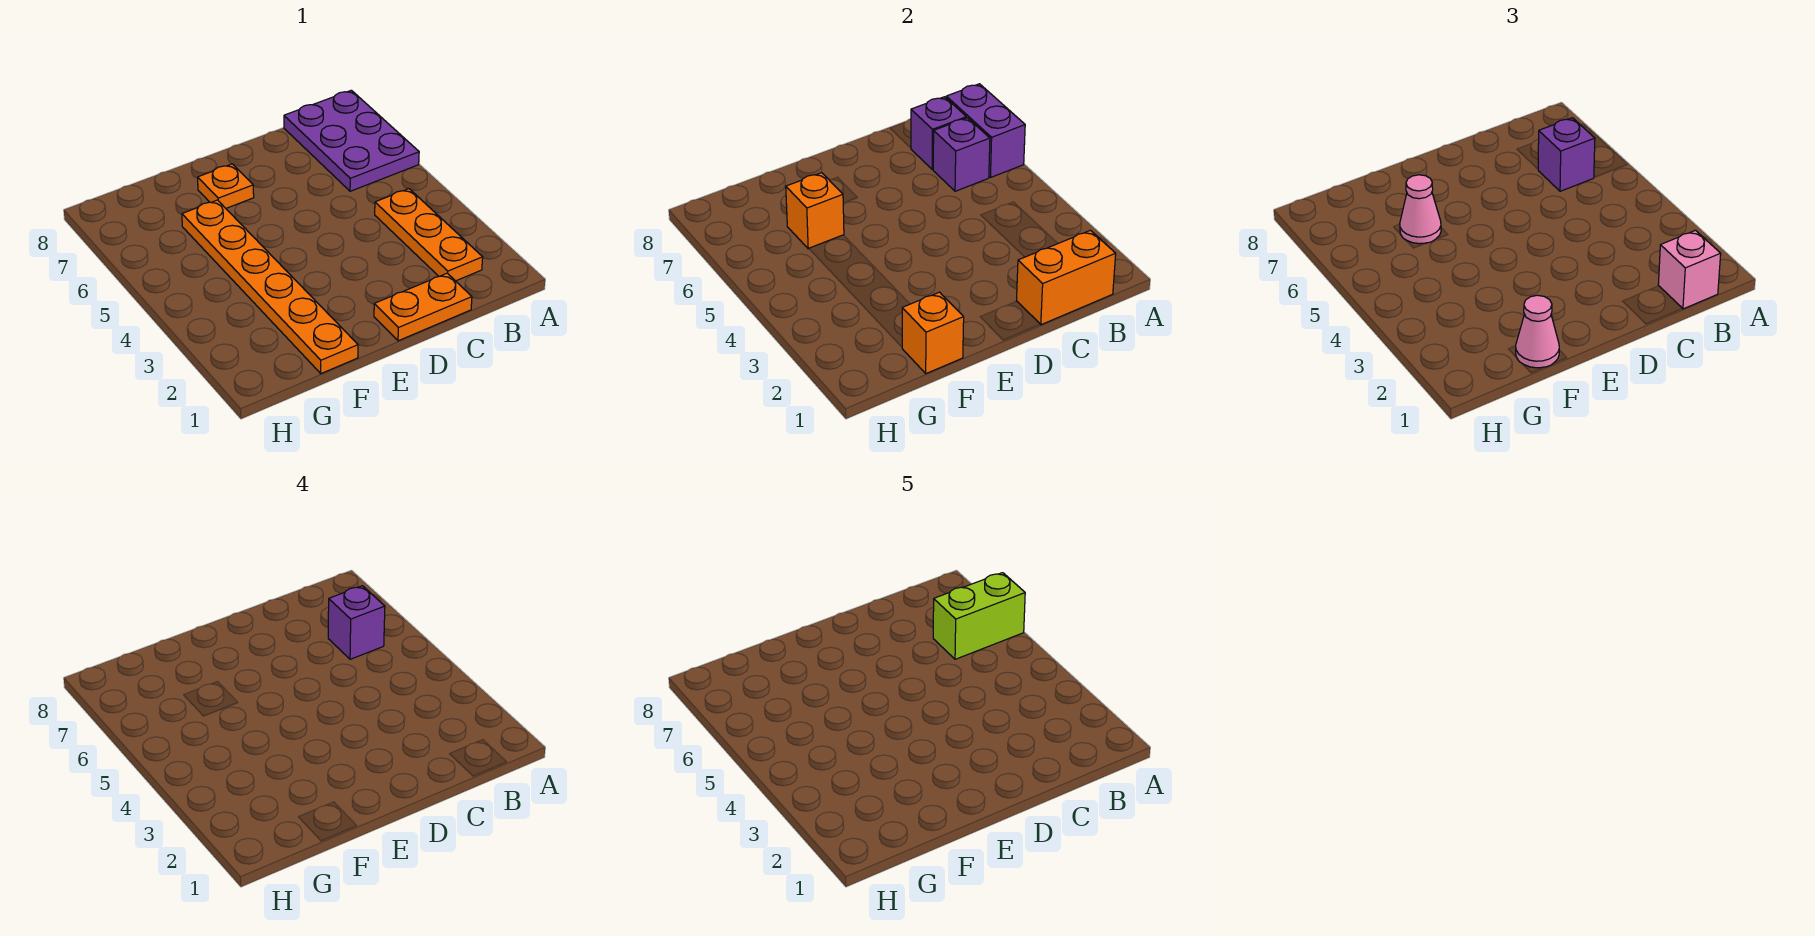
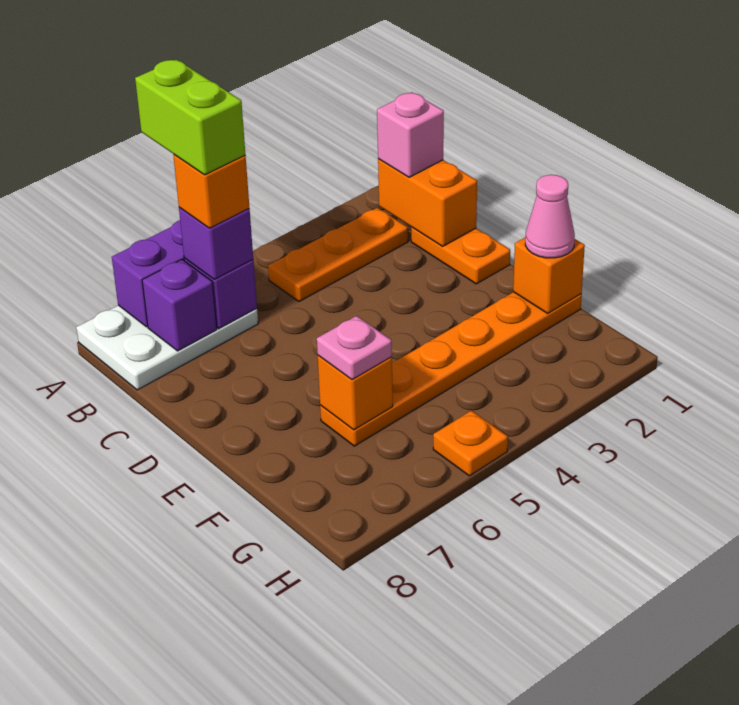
purple 2x3 plate [284,90,419,191] -> white 2x3 plate [76,305,258,390]
purple 1x1 brick [328,586,385,659] -> orange 1x1 brick [173,155,249,228]
orange 1x1 plate [198,164,254,208] -> orange 1x1 plate moved to [433,410,508,476]
pink 1x1 cone [1400,175,1441,244] -> pink 1x1 plate [317,316,392,380]

